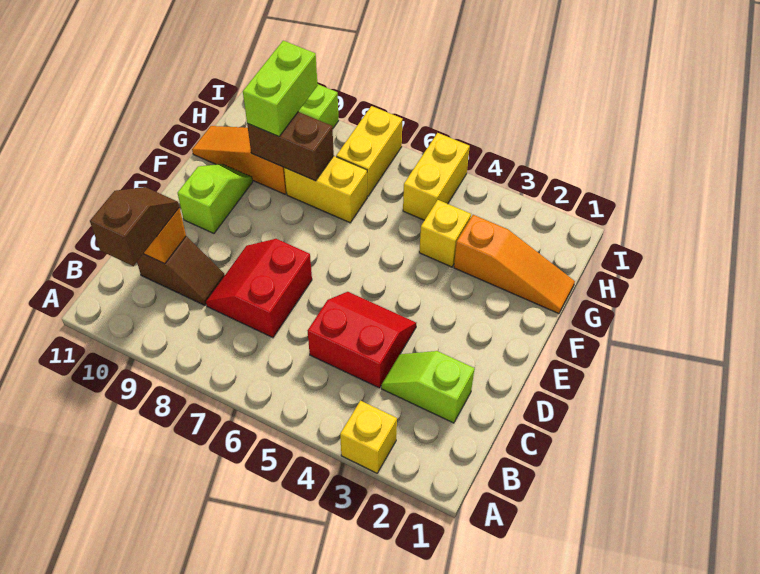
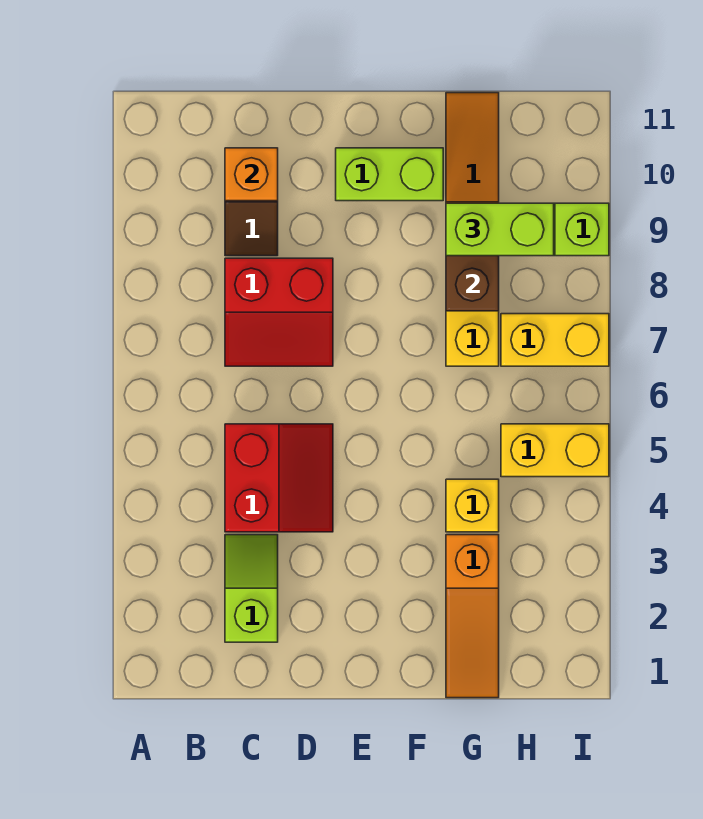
yellow 1x1 brick [340,400,397,473] -> none
brown 1x2 slope [90,187,179,266] -> none
red 2x2 slope [206,239,312,338] -> red 2x2 slope turned to [225,258,333,366]
lime 1x2 slope [177,164,253,233] -> lime 1x2 brick [336,148,443,201]

